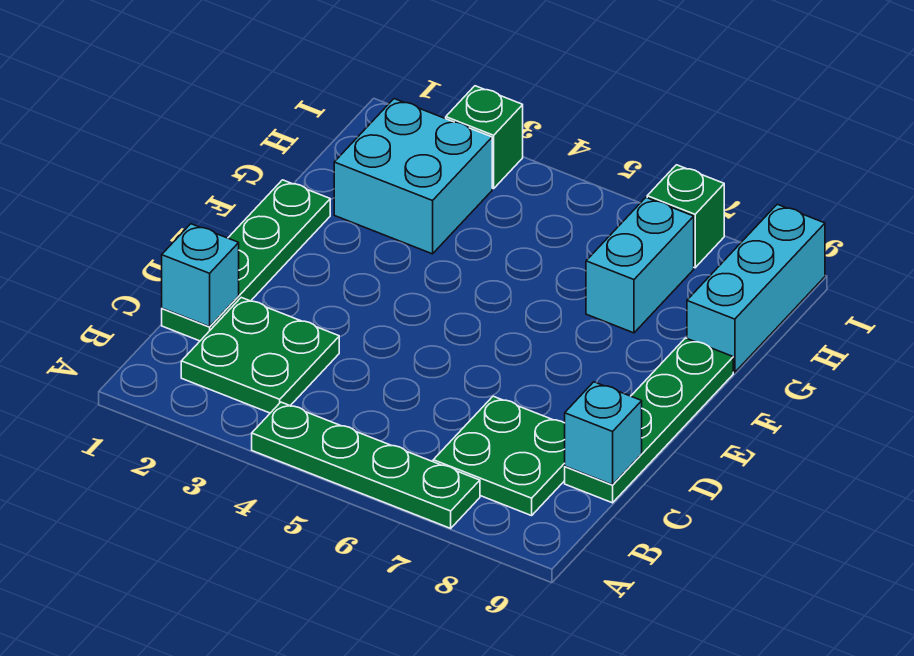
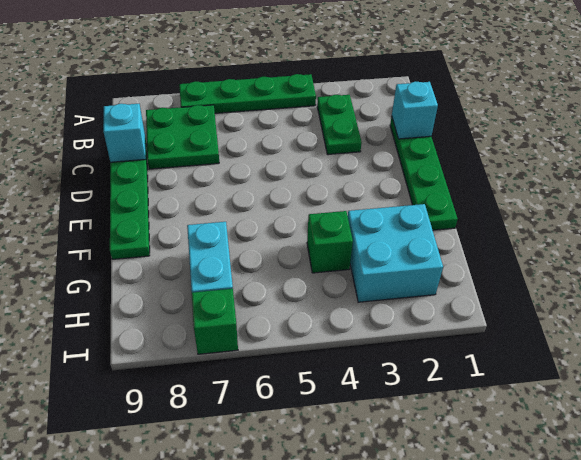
green 2x2 plate [181,297,339,413] -> green 1x2 plate [317,95,362,154]
cyan 1x3 brick [687,204,825,372] -> none
green 1x1 brick [446,86,523,189] -> green 1x1 brick moved to [307,211,353,273]

